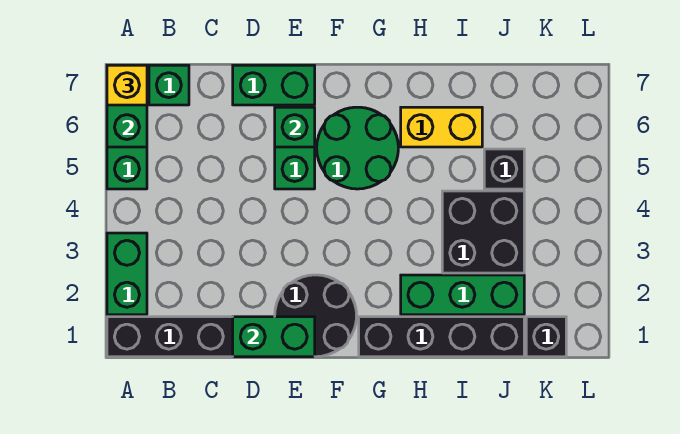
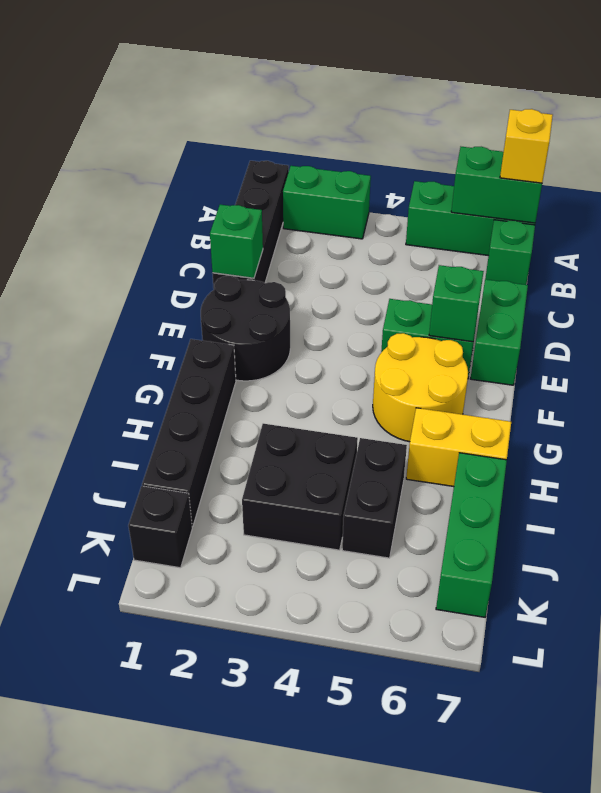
green 1x2 brick [233,317,315,357] -> green 1x1 brick [210,205,263,278]
green 2x2 round brick [317,107,398,189] -> yellow 2x2 round brick [373,333,468,442]
green 1x3 brick [401,275,524,315] -> green 1x3 brick moved to [436,453,507,617]
yellow 1x2 brick [401,107,482,147] -> yellow 1x2 brick turned to [406,408,511,487]
black 1x1 brick [484,149,524,189] -> black 1x2 brick [342,438,407,558]

